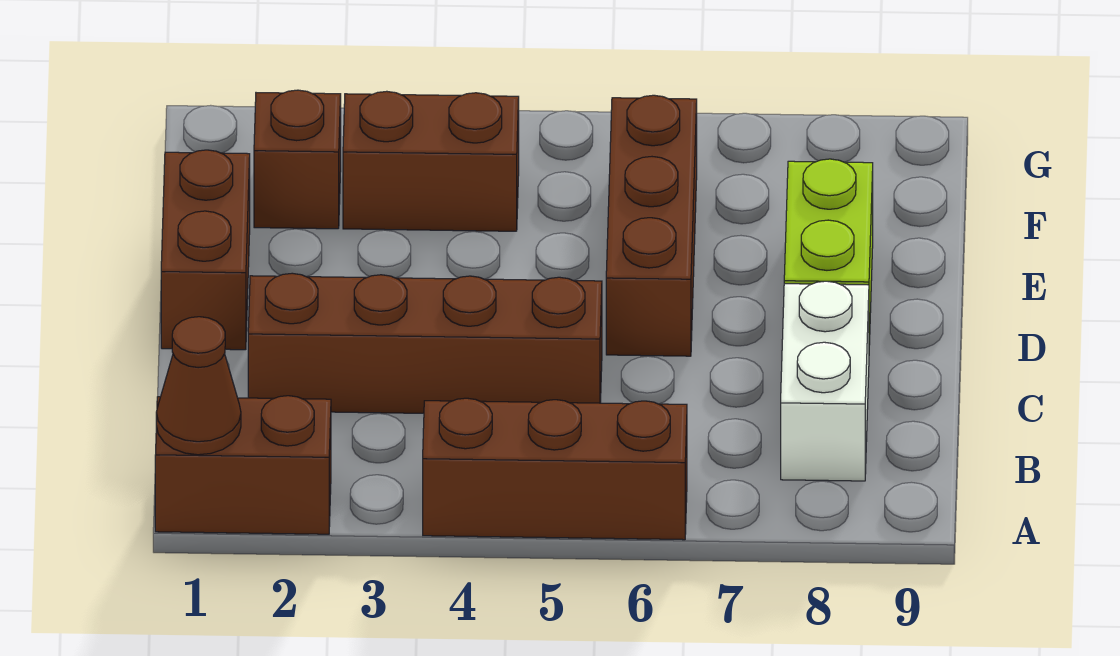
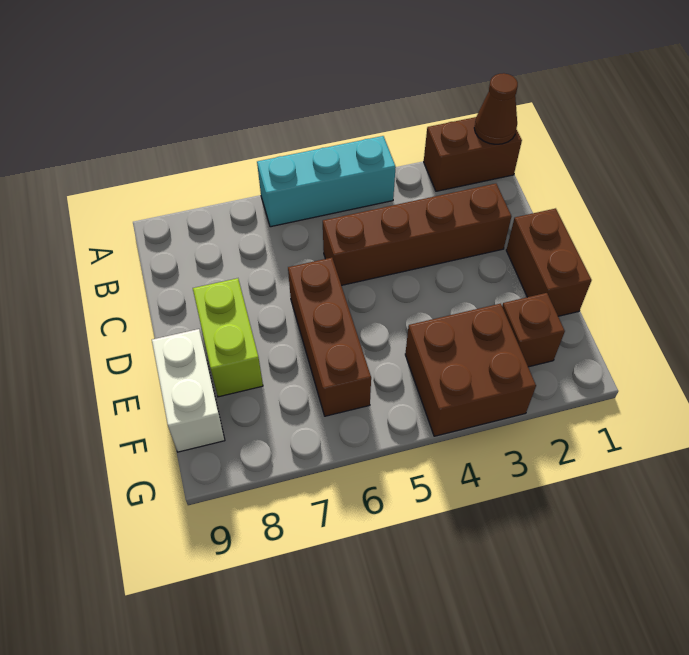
brown 1x3 brick [423,398,687,540] -> cyan 1x3 brick [257,136,396,227]
white 1x2 brick [781,281,869,481] -> white 1x2 brick moved to [152,329,225,452]
brown 1x2 brick [343,91,519,231] -> brown 2x2 brick [405,304,536,436]

